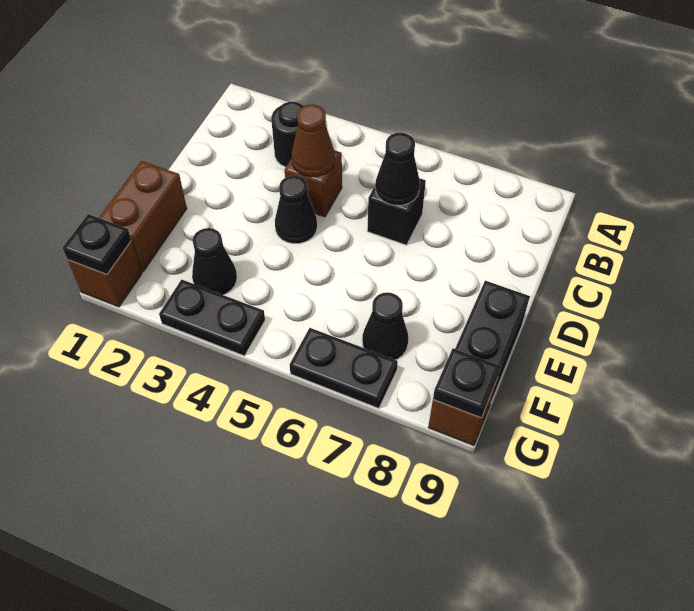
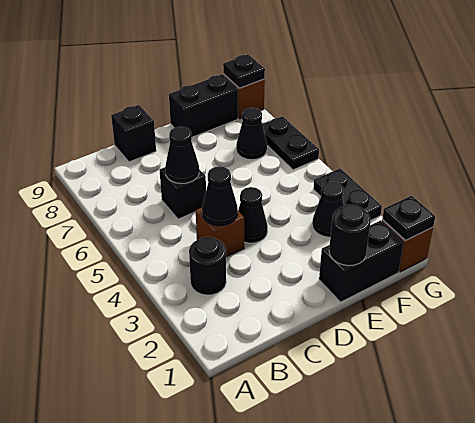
brown 1x1 cone [291,105,335,177] -> black 1x1 cone [202,166,238,226]
none -> black 1x1 brick [111,105,156,162]
brown 1x2 brick [99,161,187,272] -> black 1x2 brick [319,220,404,302]
none -> black 1x1 round brick [329,204,371,266]

